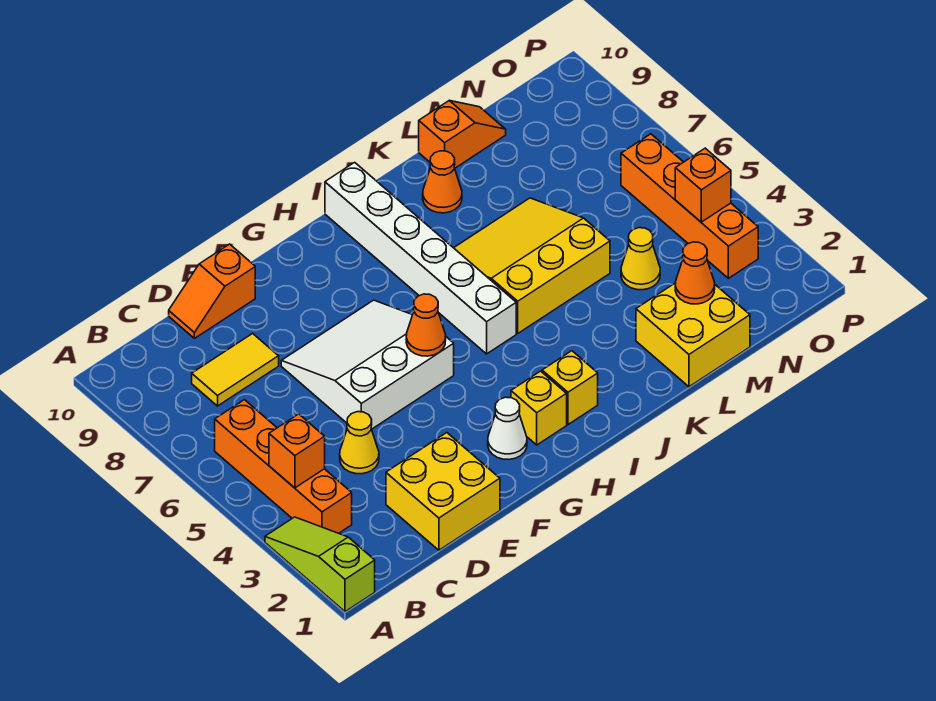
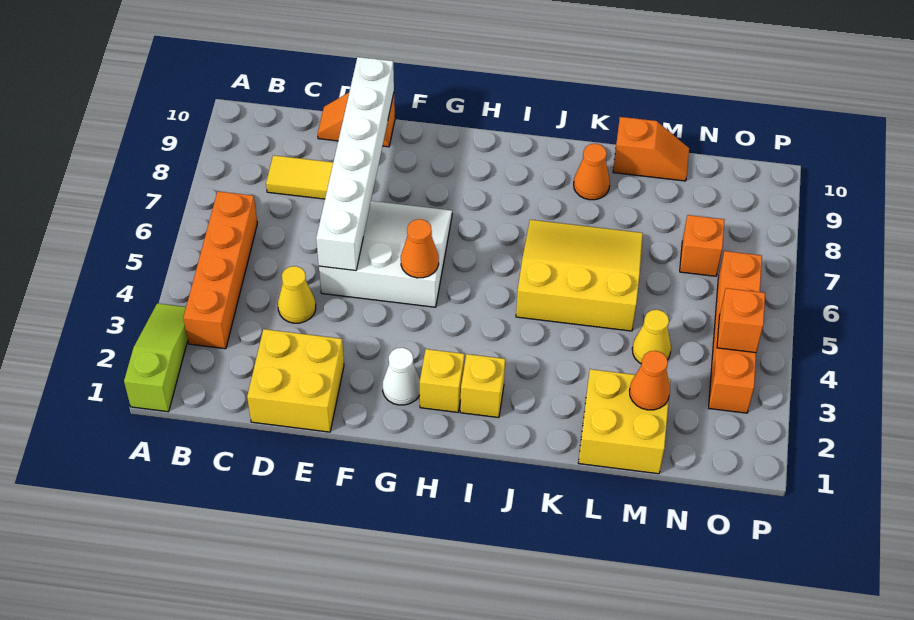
orange 1x1 brick [269,414,325,488] -> orange 1x1 brick moved to [680,215,725,276]
white 1x6 brick [325,162,516,354] -> white 1x6 brick moved to [316,57,394,271]

